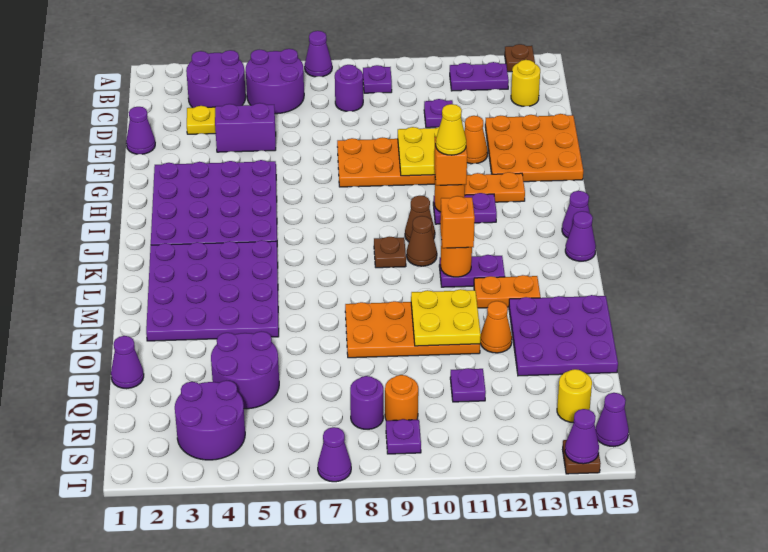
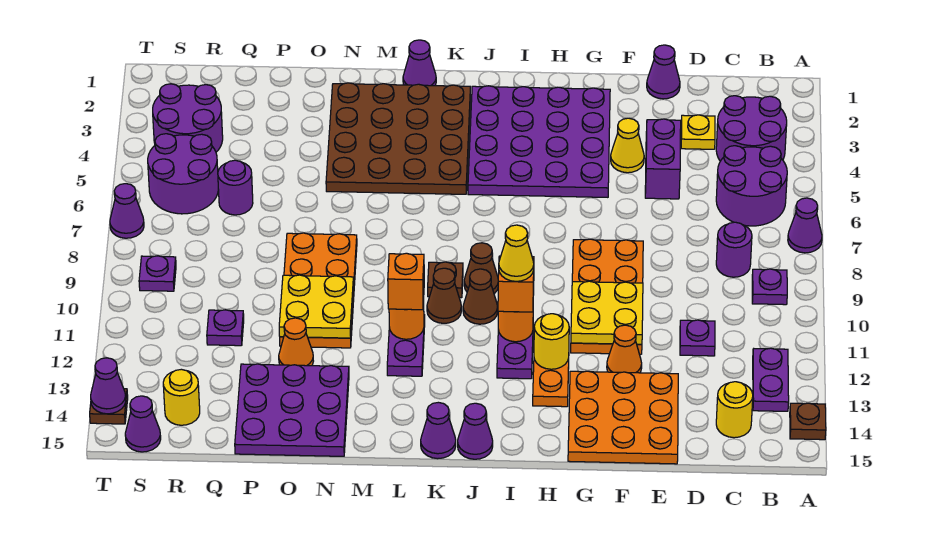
none -> yellow 1x1 cone [611,118,644,173]
none -> yellow 1x1 round brick [534,314,569,369]
none -> brown 1x1 cone [464,243,498,293]
purple 4x4 plate [146,240,279,341] -> brown 4x4 plate [326,83,470,194]
orange 1x2 plate [474,275,540,308] -> none
purple 1x1 cone [111,336,144,388] -> purple 1x1 cone moved to [403,40,436,86]
purple 2x2 round brick [211,331,279,409] -> purple 2x2 round brick moved to [148,134,218,214]
purple 1x1 round brick [350,376,383,429] -> purple 1x1 round brick moved to [218,160,253,215]
orange 1x1 round brick [385,375,418,421] -> none

